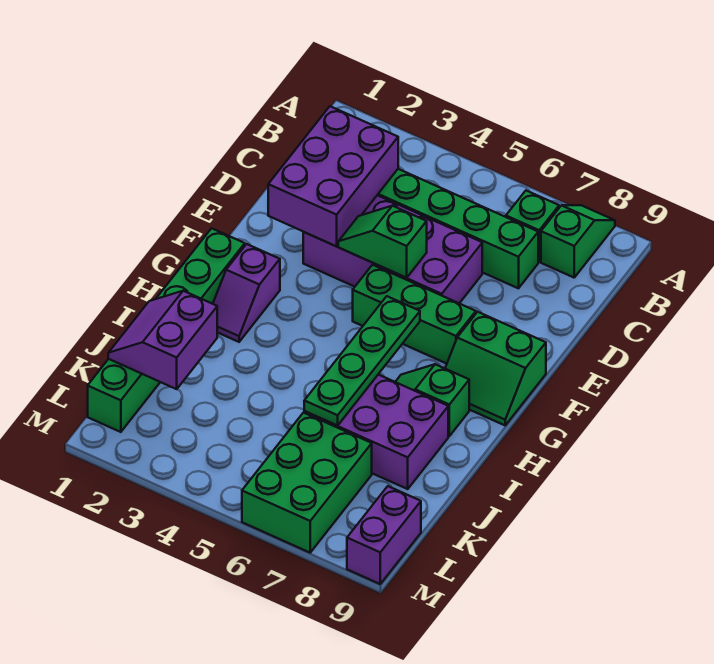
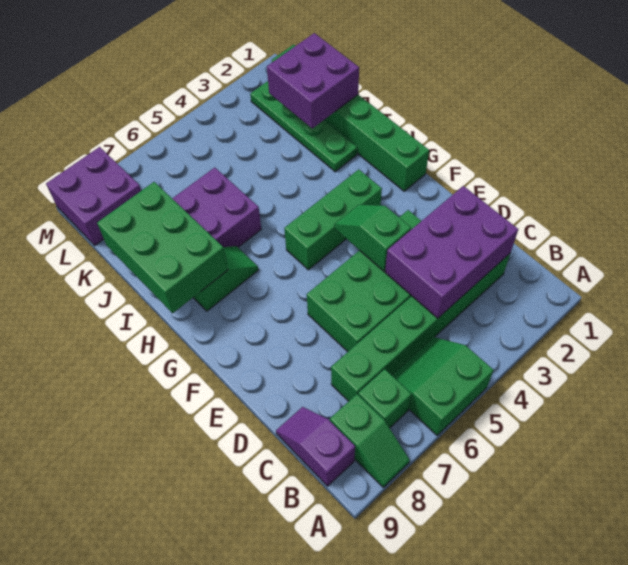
purple 2x3 brick [268,106,398,246] -> purple 2x3 brick turned to [385,186,518,318]
purple 2x4 brick [303,195,482,303] -> green 2x4 brick [307,210,421,352]
green 1x2 slope [338,206,427,278] -> green 1x2 slope turned to [334,205,411,271]
green 1x3 brick [353,265,476,364] -> green 1x3 brick moved to [284,169,382,270]
green 2x2 slope [445,312,546,425] -> green 2x2 slope moved to [392,337,493,435]
purple 1x2 slope [213,244,280,342] -> purple 1x2 slope moved to [276,407,355,486]
green 1x4 plate [304,296,420,426] -> green 1x4 plate moved to [250,81,357,172]
purple 2x2 slope [108,291,217,389] -> purple 2x2 brick [267,33,359,128]
green 2x3 brick [242,413,372,553] -> green 2x3 brick moved to [97,182,228,313]
purple 1x2 brick [347,486,421,584] -> purple 2x2 brick [46,147,141,245]

